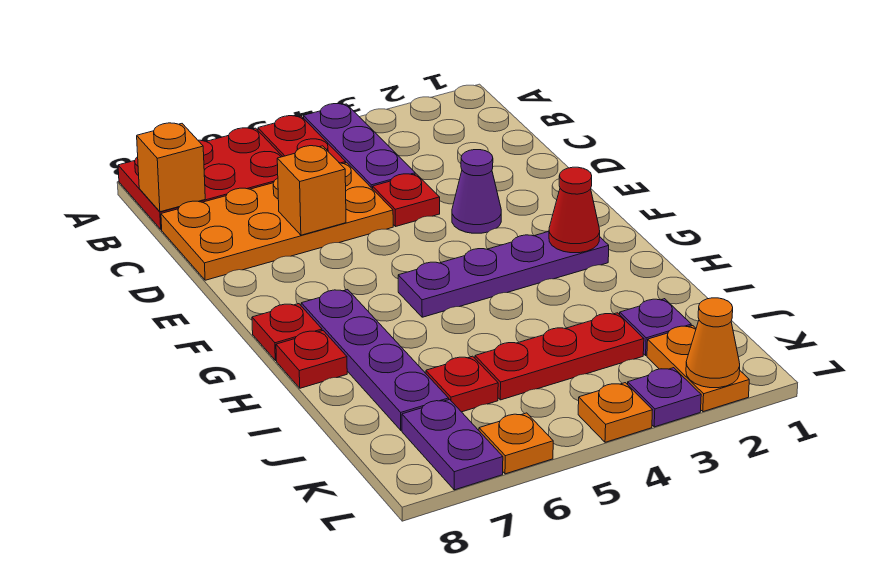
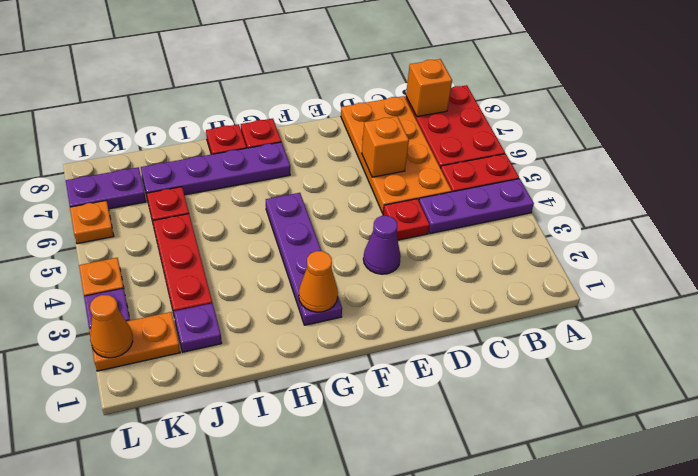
red 1x1 cone [549,167,600,253] -> orange 1x1 cone [299,251,338,312]

